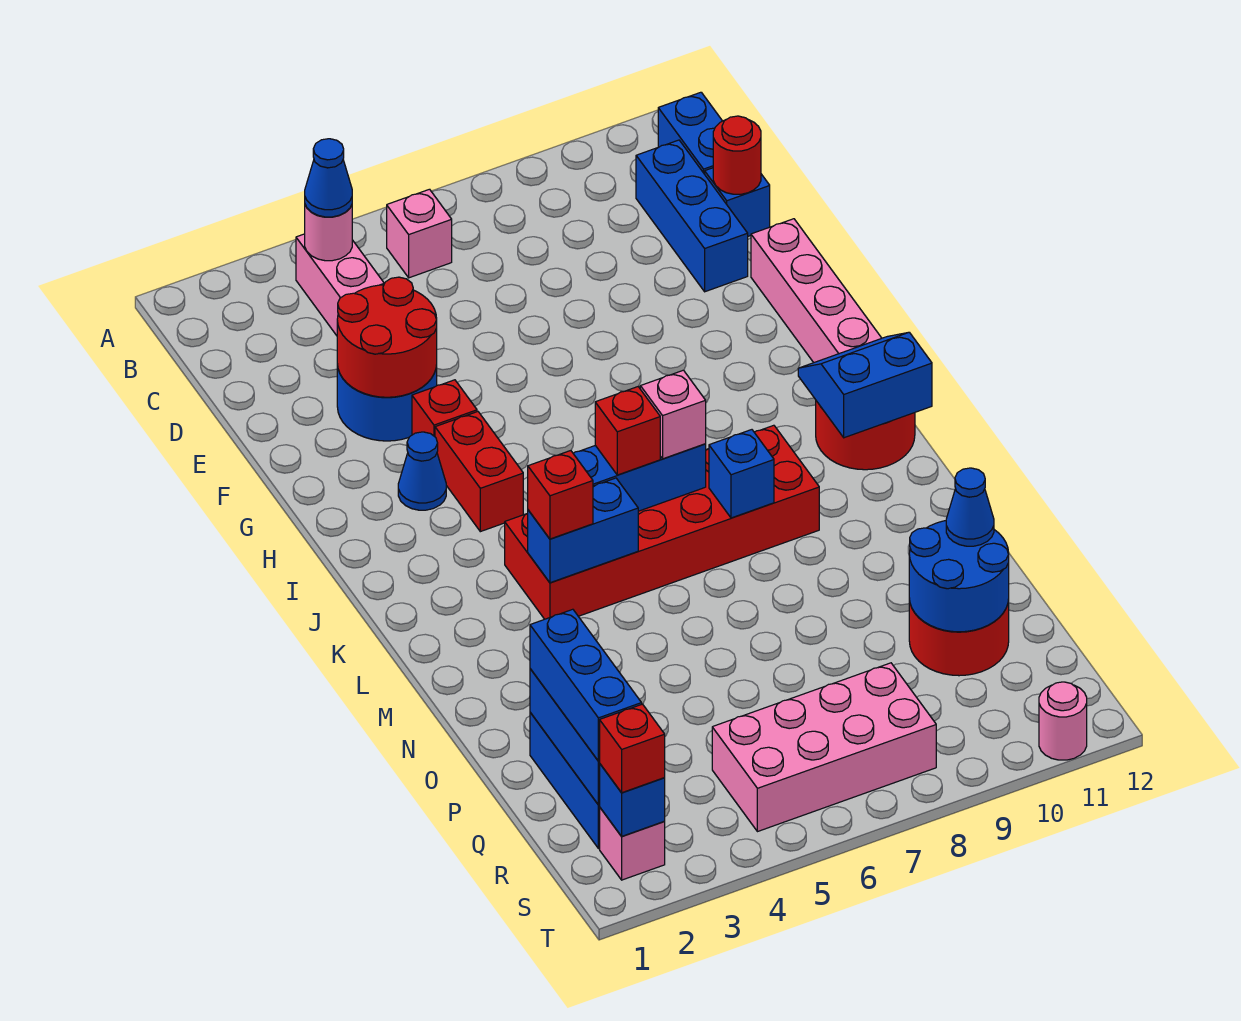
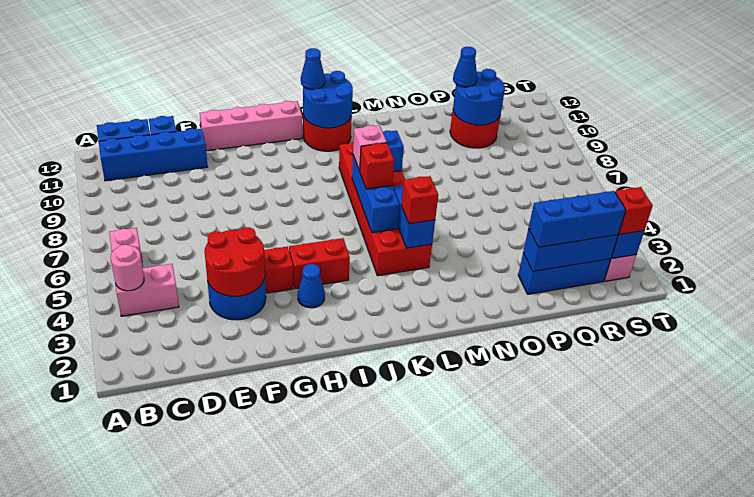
blue 1x1 cone [305,139,352,217] -> blue 1x1 cone moved to [301,48,325,90]
blue 1x3 brick [636,140,748,292] -> blue 1x4 brick [99,129,208,181]
red 1x1 round brick [713,116,761,194] -> none
blue 2x2 slope [798,332,932,438] -> blue 2x2 round brick [303,71,353,128]
pink 2x4 brick [712,663,936,832] -> none
pink 1x1 round brick [1039,682,1087,760] -> none

